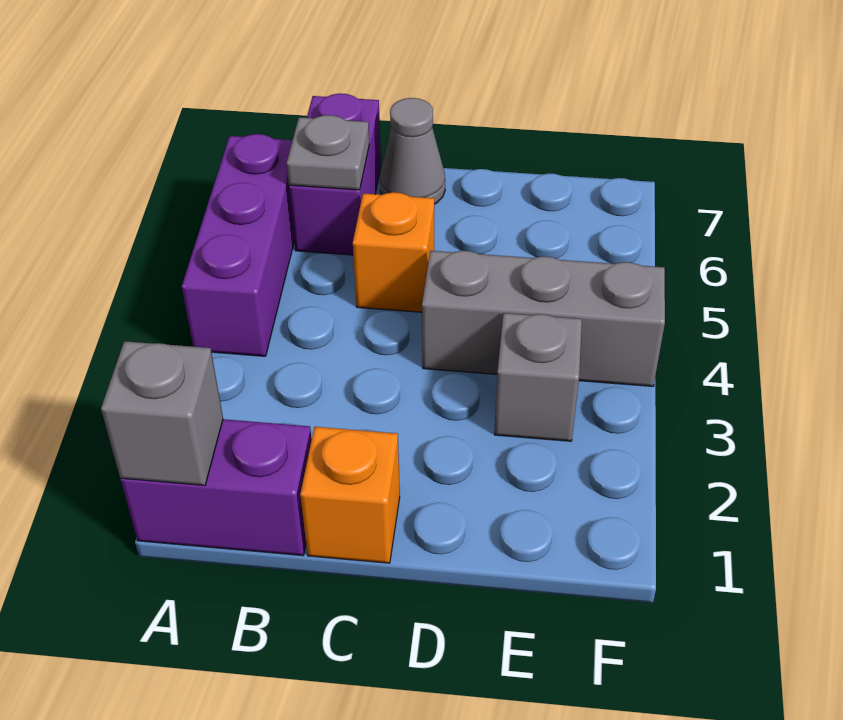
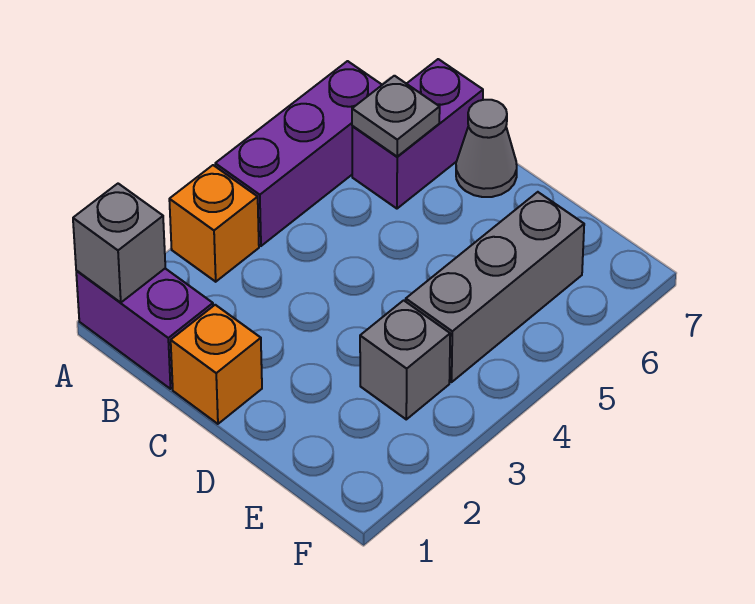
orange 1x1 brick [353,192,434,312] -> orange 1x1 brick moved to [169,165,259,282]
grey 1x3 brick [422,251,665,386] -> grey 1x3 brick turned to [406,192,584,382]

